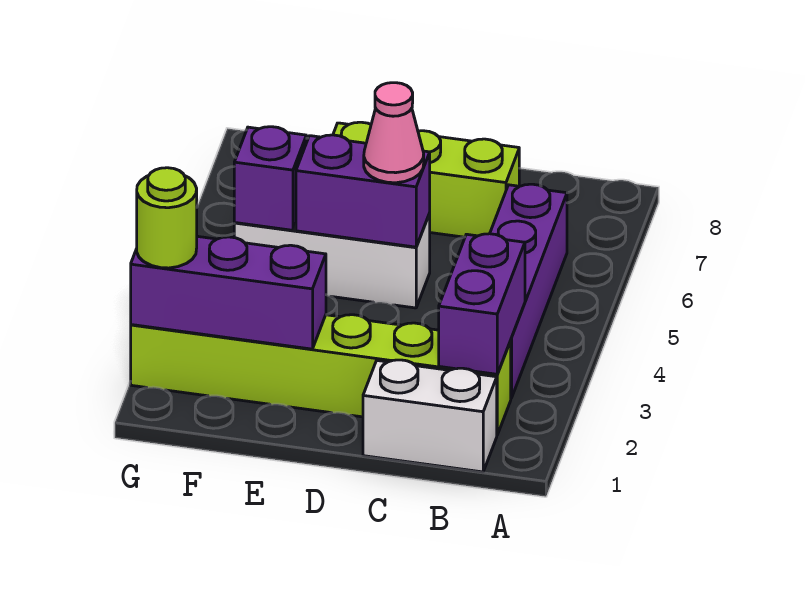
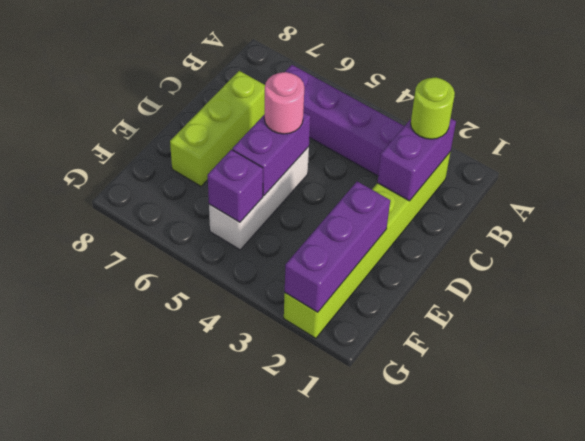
white 1x2 brick [363,360,497,472] -> none
purple 1x2 brick [439,234,525,374] -> purple 1x2 brick turned to [377,118,456,201]
pink 1x1 cone [364,83,424,183] -> pink 1x1 round brick [264,72,304,134]
lime 1x1 round brick [137,168,197,268] -> lime 1x1 round brick moved to [411,77,455,139]

